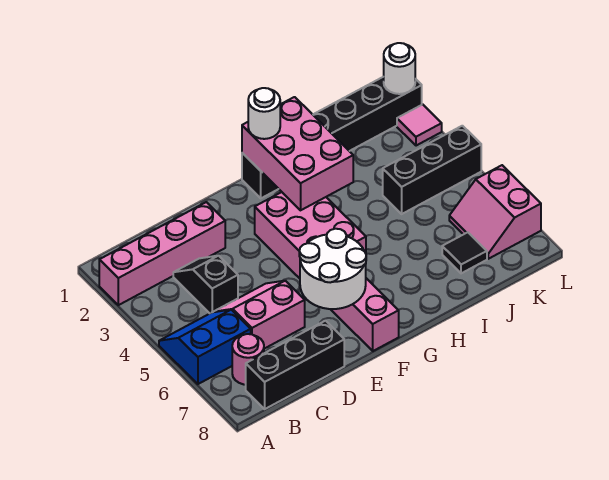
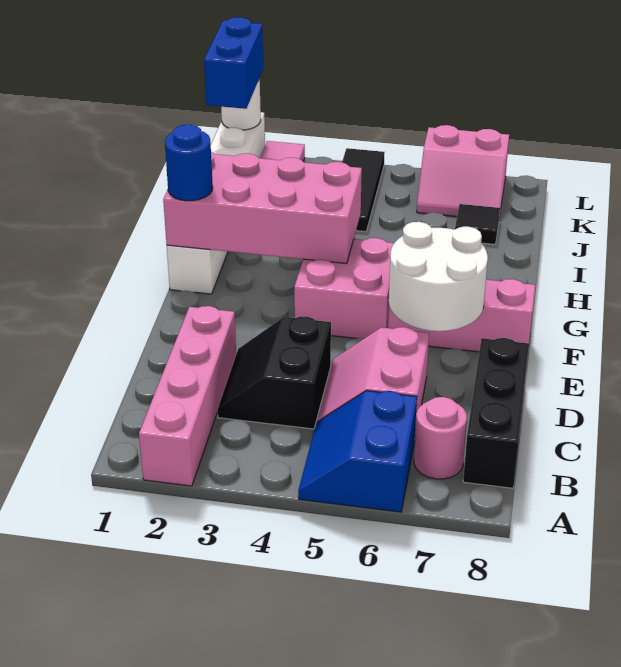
black 1x2 slope [173,256,238,313] -> black 2x2 slope [217,316,331,429]
pink 2x3 brick [255,192,366,278] -> pink 2x2 brick [294,238,394,339]
black 1x6 brick [242,77,422,198] -> white 1x6 brick [167,112,265,294]
pink 2x3 brick [242,97,353,210] -> pink 2x4 brick [163,152,362,264]
white 1x1 round brick [248,88,280,139] -> blue 1x1 round brick [165,125,213,201]
black 1x3 brick [383,126,481,214] -> black 1x3 tile [342,148,385,232]
none -> blue 1x2 brick [204,17,263,109]

